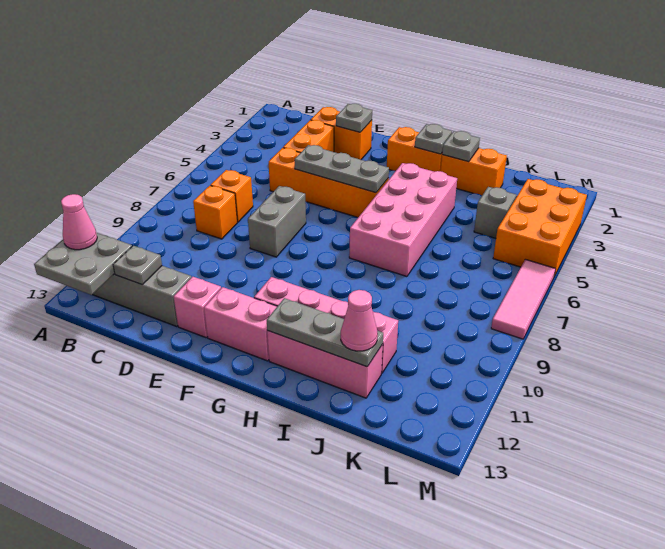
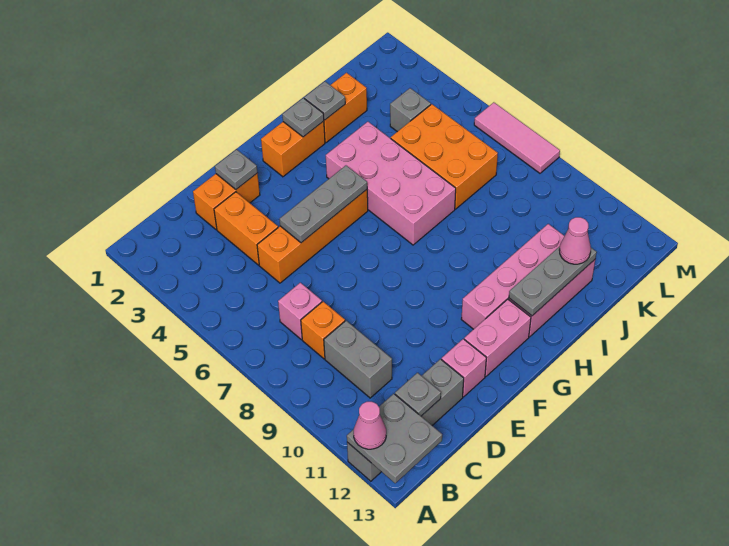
orange 1x1 brick [211,170,253,222] -> pink 1x1 brick [278,283,322,339]
grey 1x2 brick [248,186,306,257] -> grey 1x2 brick moved to [324,321,392,398]
orange 2x3 brick [493,179,587,276] -> orange 2x3 brick moved to [391,104,498,209]

